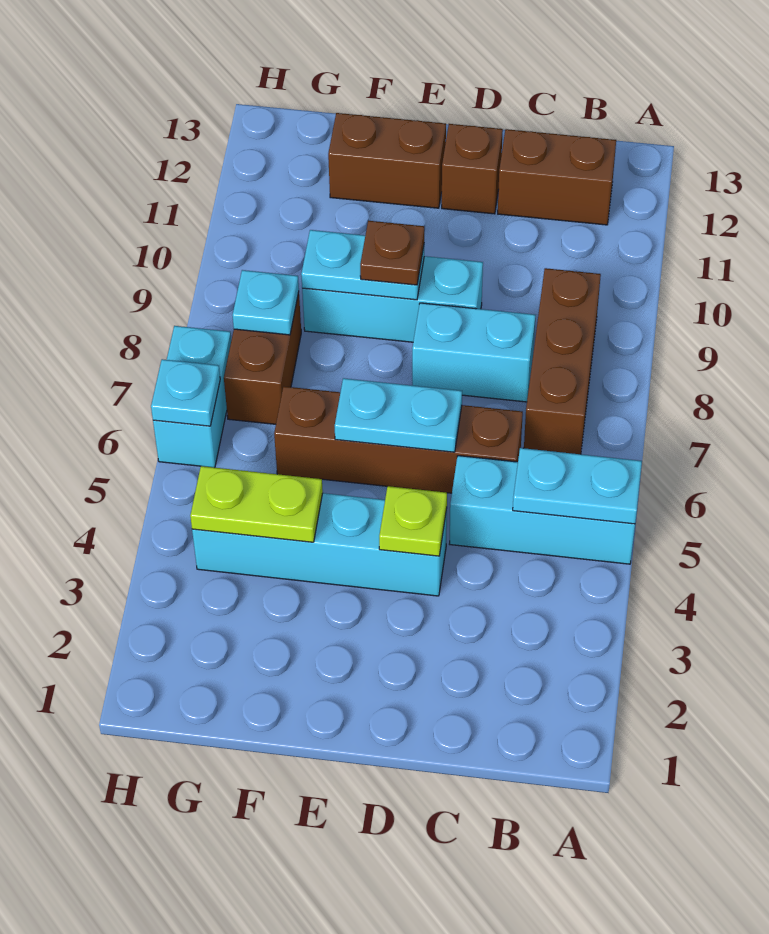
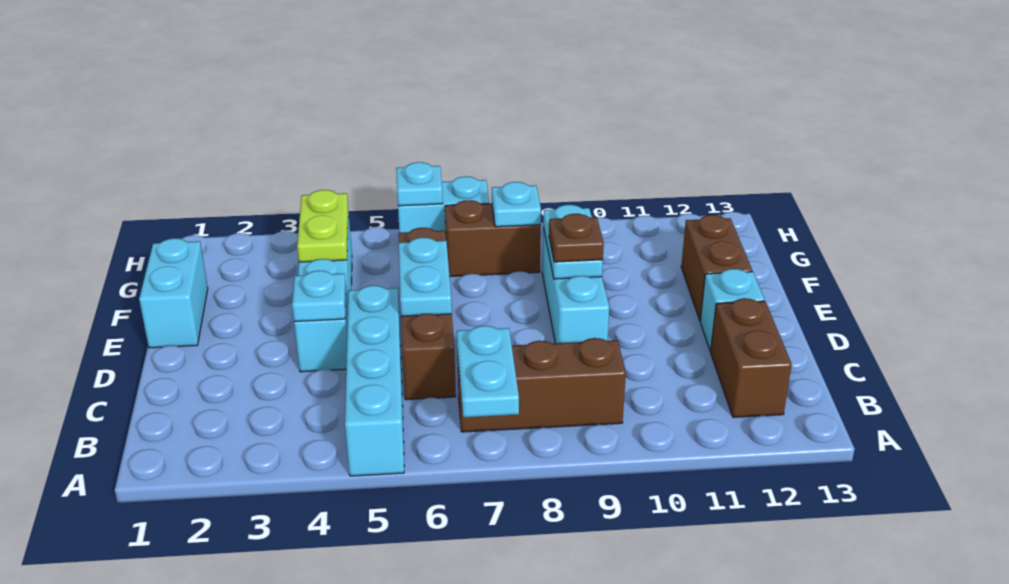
cyan 1x3 brick [450,456,635,564] -> cyan 1x4 brick [345,285,404,476]
cyan 1x2 plate [513,448,642,524] -> cyan 1x2 plate moved to [457,326,519,417]
cyan 1x2 brick [412,303,536,402] -> cyan 1x2 brick moved to [139,238,208,348]
lime 1x1 plate [379,486,447,556] -> cyan 1x1 plate [292,271,346,322]
brown 1x1 brick [442,124,503,214] -> cyan 1x1 brick [700,269,764,351]

